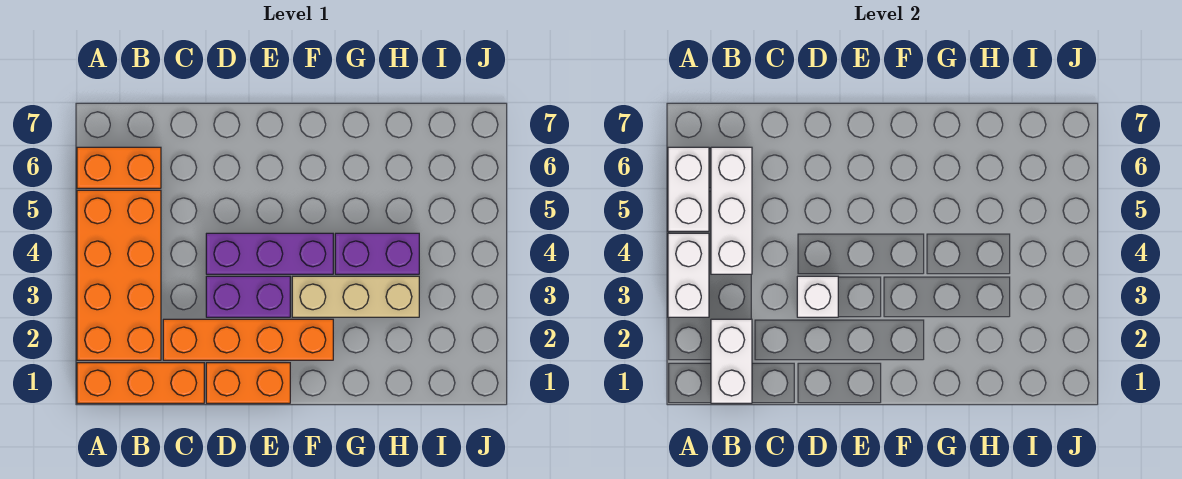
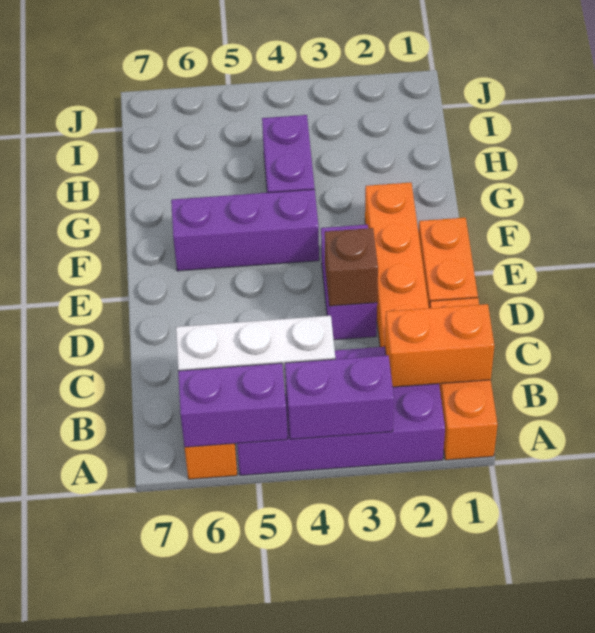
orange 2x4 brick [77,190,161,360] -> purple 2x4 brick [237,347,445,475]
white 1x2 brick [668,233,709,317] -> purple 1x2 brick [285,355,394,439]
white 1x2 brick [668,147,709,231] -> purple 1x2 brick [178,363,287,447]
white 1x2 brick [711,319,752,403] -> orange 1x2 brick [385,304,494,387]
white 1x1 brick [797,276,838,317] -> brown 1x1 brick [325,228,378,306]
purple 1x3 brick [206,233,333,274] -> purple 1x3 brick turned to [171,189,319,271]
tan 1x3 brick [292,276,419,317] -> none

